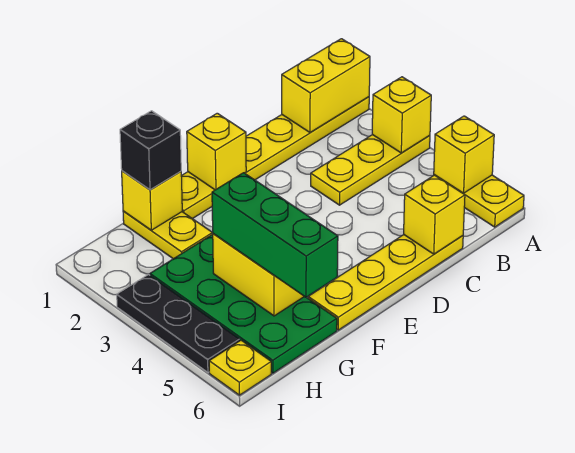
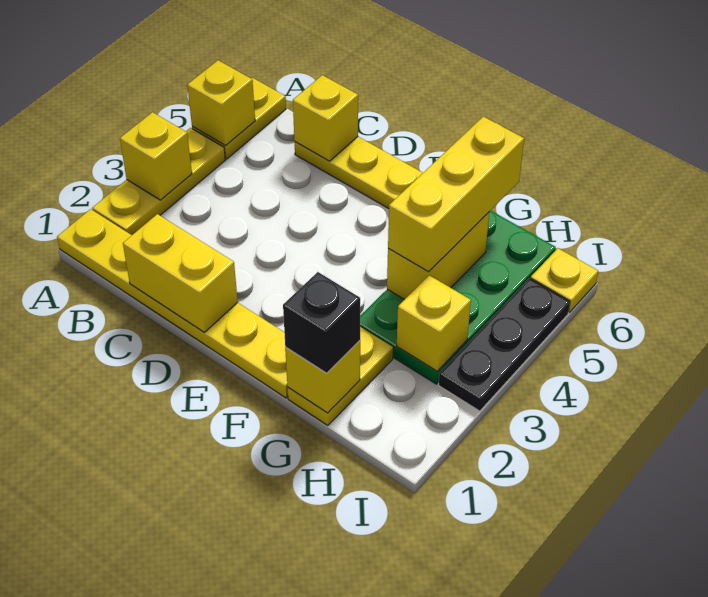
yellow 1x2 brick [282,39,370,132] -> yellow 1x2 brick moved to [123,214,238,332]
yellow 1x3 plate [311,135,430,205] -> yellow 1x3 plate turned to [92,128,225,235]
yellow 1x1 brick [187,113,246,190] -> yellow 1x1 brick moved to [397,275,471,371]
green 1x3 brick [212,173,338,297] -> yellow 1x3 brick [388,117,524,272]

